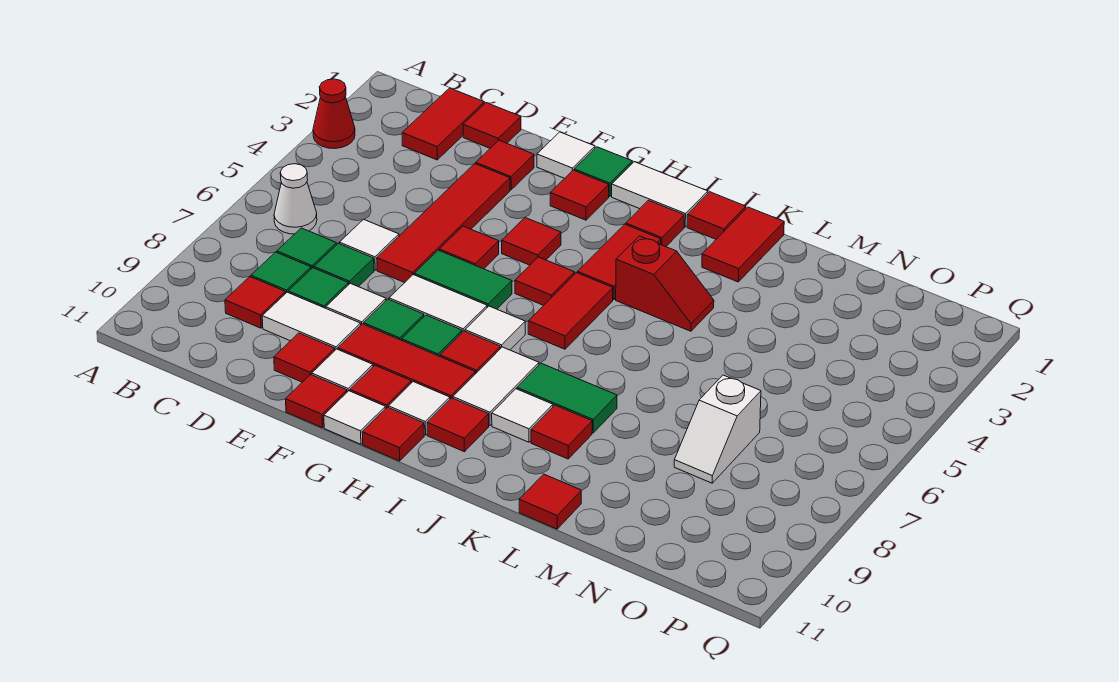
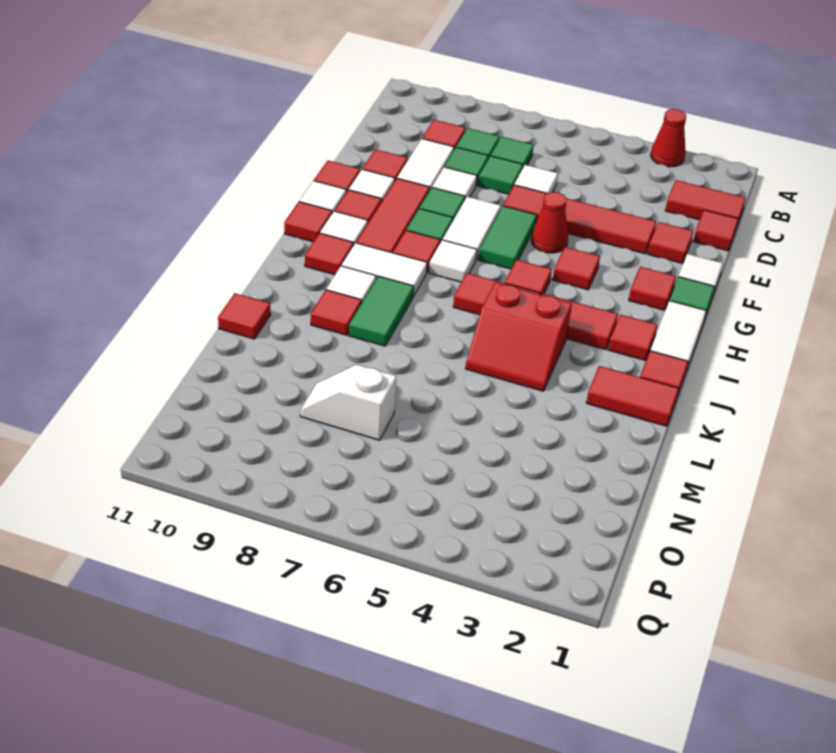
white 1x1 cone [274,164,317,234] -> none
red 1x1 tile [439,226,499,269] -> red 1x1 cone [531,192,568,253]
red 1x2 slope [616,236,714,331] -> red 2x2 slope [466,283,572,391]

